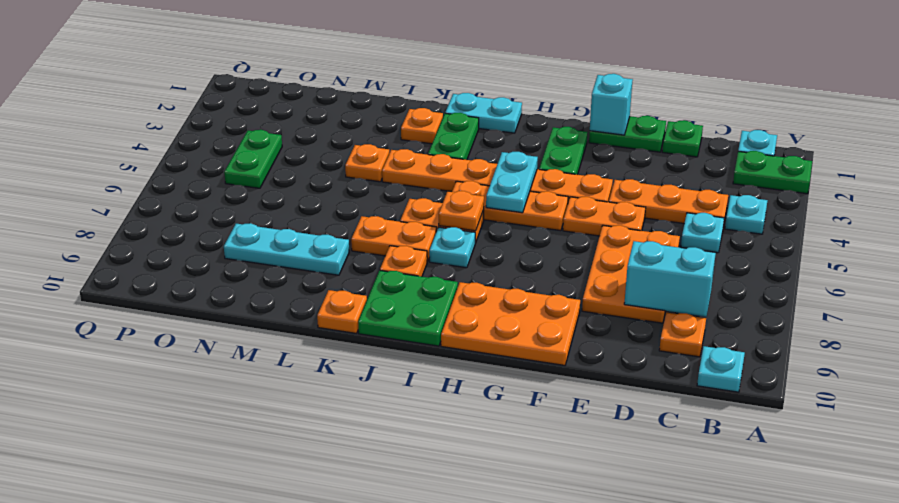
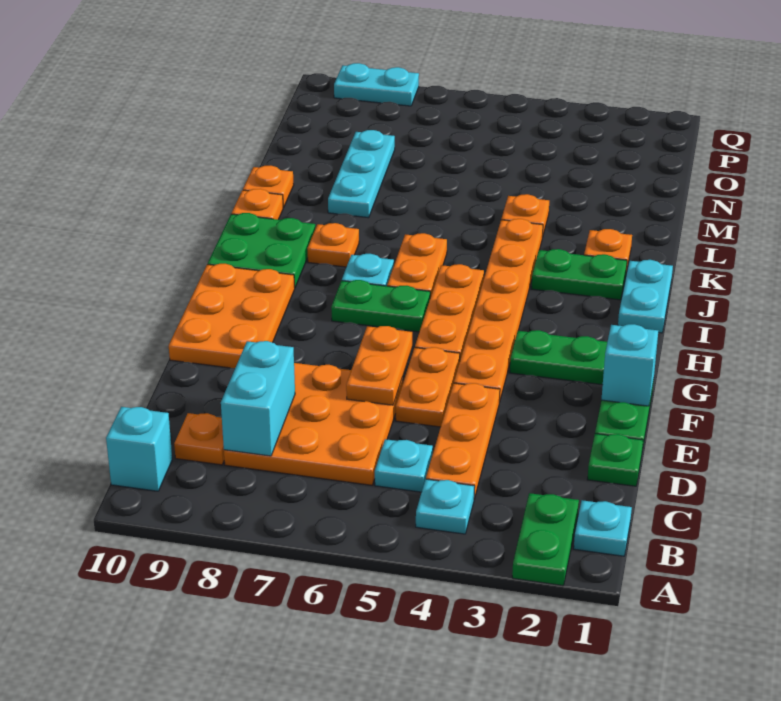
cyan 1x1 plate [697,346,745,392] -> cyan 1x1 brick [106,407,172,491]
orange 2x3 plate [582,225,680,323] -> orange 3x3 plate [224,363,403,485]
cyan 1x2 plate [486,152,538,213] -> cyan 1x2 plate moved to [334,63,419,106]
orange 1x1 plate [439,191,484,231] -> orange 1x1 plate moved to [243,166,294,208]
orange 1x2 plate [351,216,436,262] -> orange 1x2 plate moved to [346,326,412,405]
green 1x2 plate [224,130,282,188] -> green 1x2 plate moved to [331,280,430,332]

